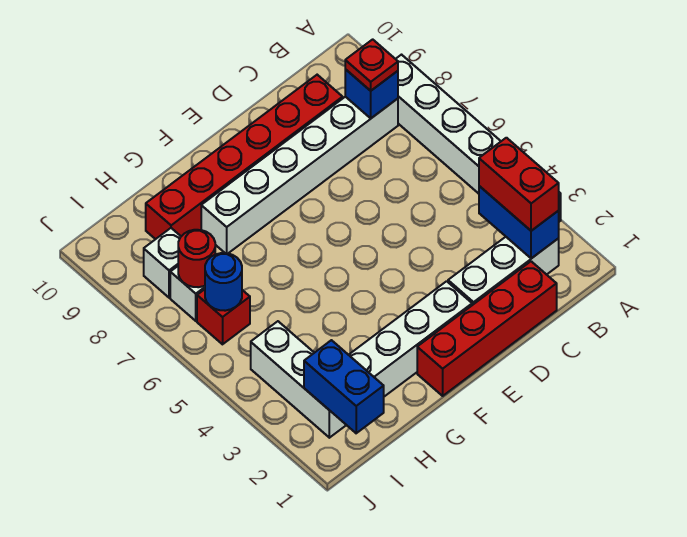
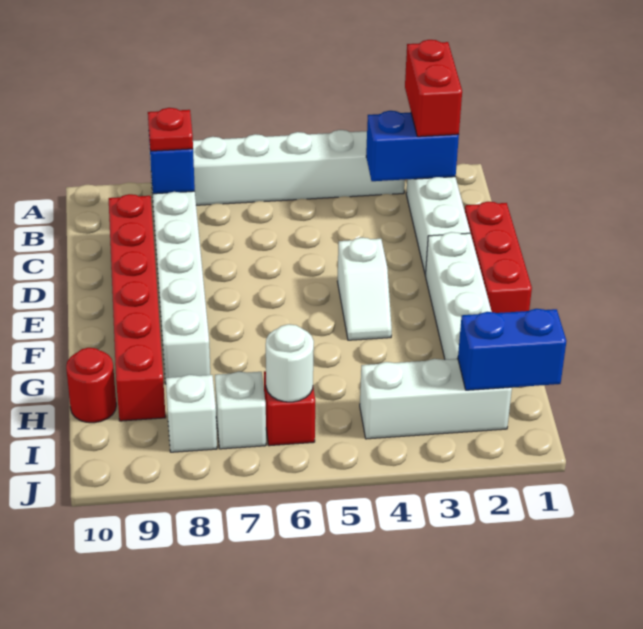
red 1x2 brick [479,138,559,231] -> red 1x2 brick turned to [405,40,462,137]
red 1x4 brick [417,261,557,396] -> red 1x3 brick [465,202,532,313]
none -> white 1x2 slope [337,237,392,340]
blue 1x1 round brick [205,253,242,311] -> white 1x1 round brick [266,324,314,402]
red 1x1 round brick [178,230,215,287] -> red 1x1 round brick moved to [66,348,116,423]

